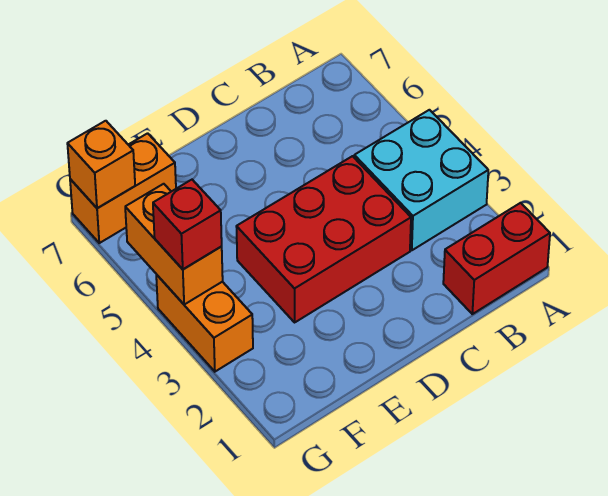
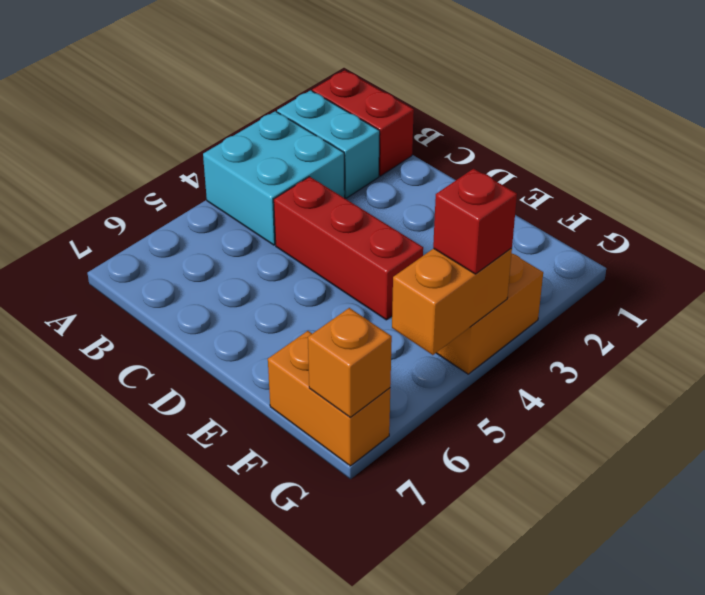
none -> cyan 1x2 brick [277,90,380,198]
red 2x3 brick [236,156,411,322] -> red 1x3 brick [274,177,423,320]

